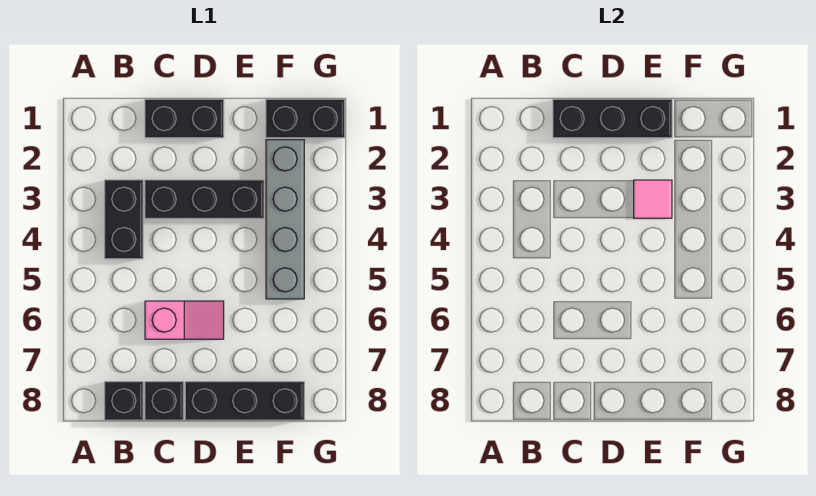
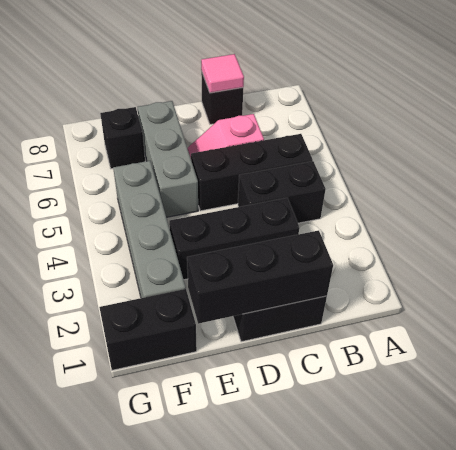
black 1x2 brick [105,180,143,259] -> black 1x2 brick turned to [238,161,326,223]
black 1x1 brick [105,382,143,420] -> black 1x1 brick moved to [100,107,145,169]
black 1x3 brick [185,382,304,420] -> black 1x3 brick moved to [191,134,313,211]
pink 1x1 tile [634,180,672,218] -> pink 1x1 tile moved to [201,54,244,93]
none -> grey 1x3 brick [138,101,198,217]

